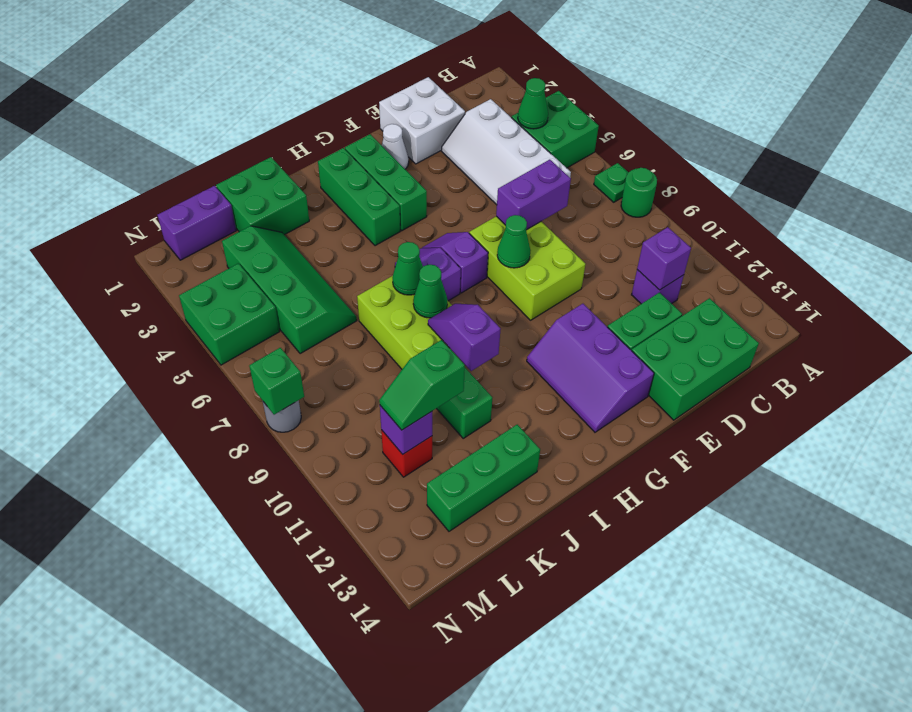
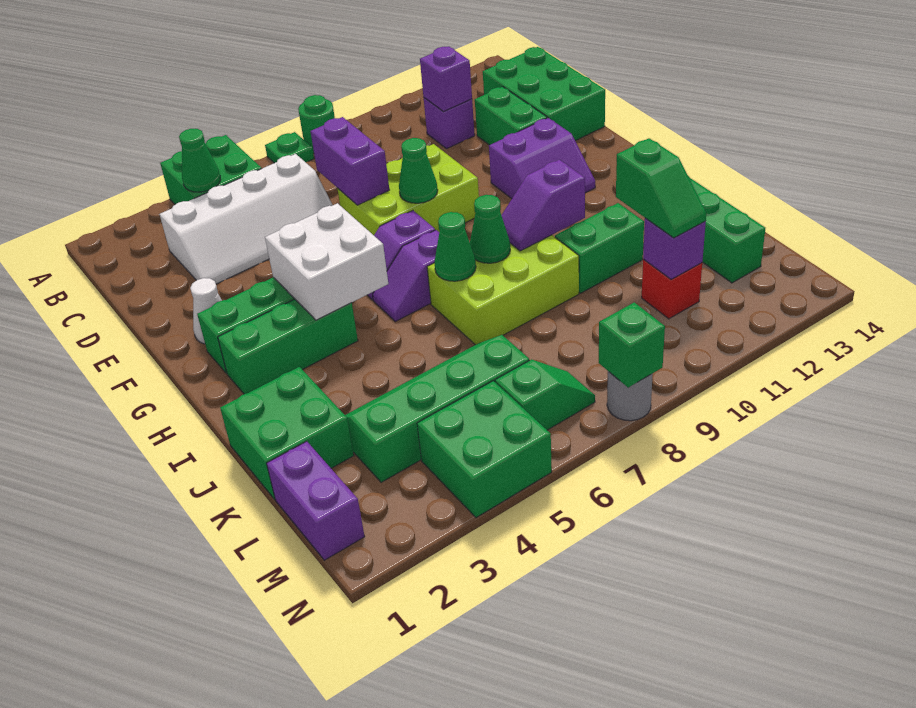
white 2x2 brick [379,77,465,164] -> white 2x2 brick moved to [265,203,388,320]
purple 2x3 slope [527,304,654,432] -> purple 2x2 slope [489,118,595,199]
none -> green 1x2 slope [495,359,595,430]

